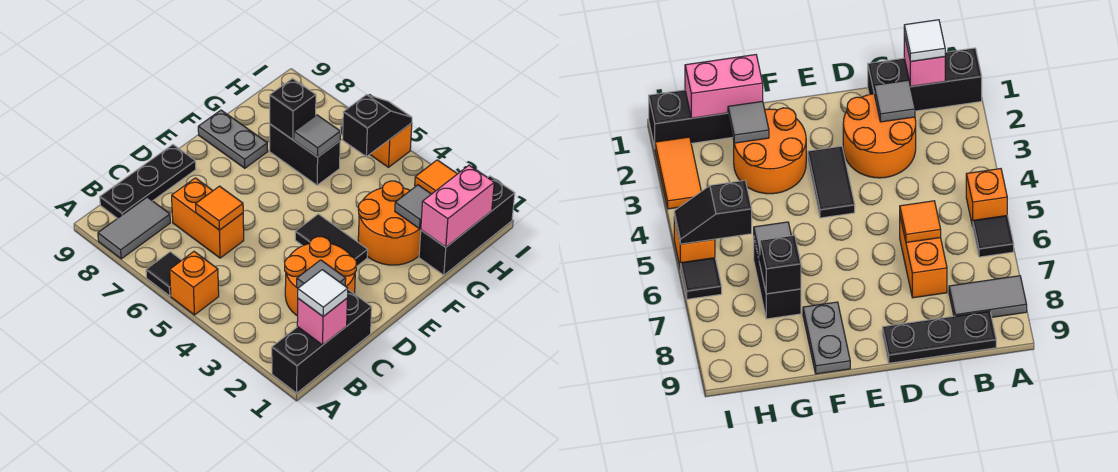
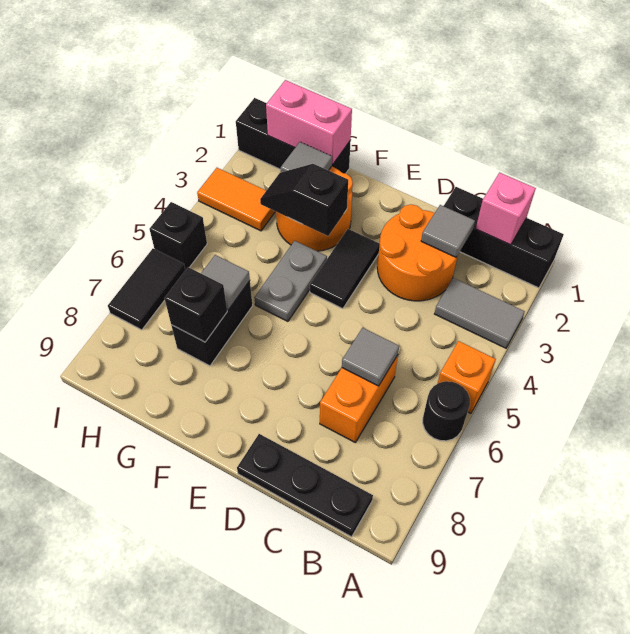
black 1x1 tile [146,252,182,296] -> black 1x1 round brick [423,381,470,441]
grey 1x2 tile [98,197,170,259] -> grey 1x2 tile moved to [435,278,525,348]
white 1x1 tile [298,270,348,317] -> none
orange 1x1 tile [196,186,243,230] -> grey 1x1 tile [342,328,399,386]
grey 1x2 plate [198,110,268,168] -> grey 1x2 plate moved to [254,241,327,321]
black 1x2 slope [343,95,412,157] -> black 1x2 slope moved to [260,164,348,236]
orange 1x2 tile [415,160,457,194] -> orange 1x2 tile turned to [197,168,276,231]
orange 1x1 brick [370,123,412,167] -> black 1x1 brick [150,202,207,270]
black 1x1 tile [681,258,722,299] -> black 1x2 tile [108,249,185,330]

